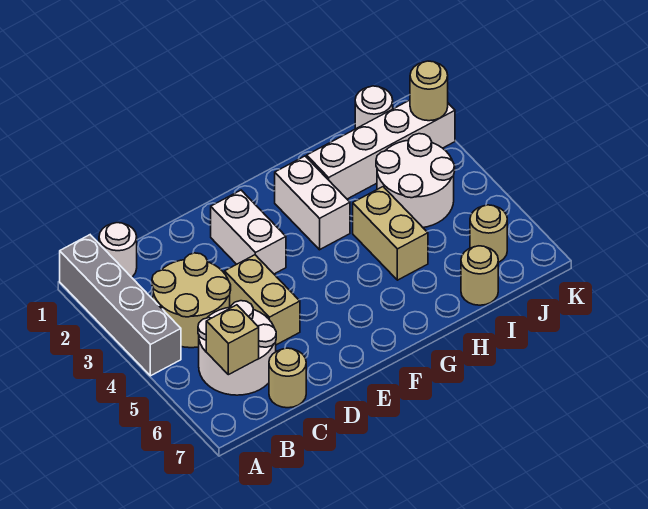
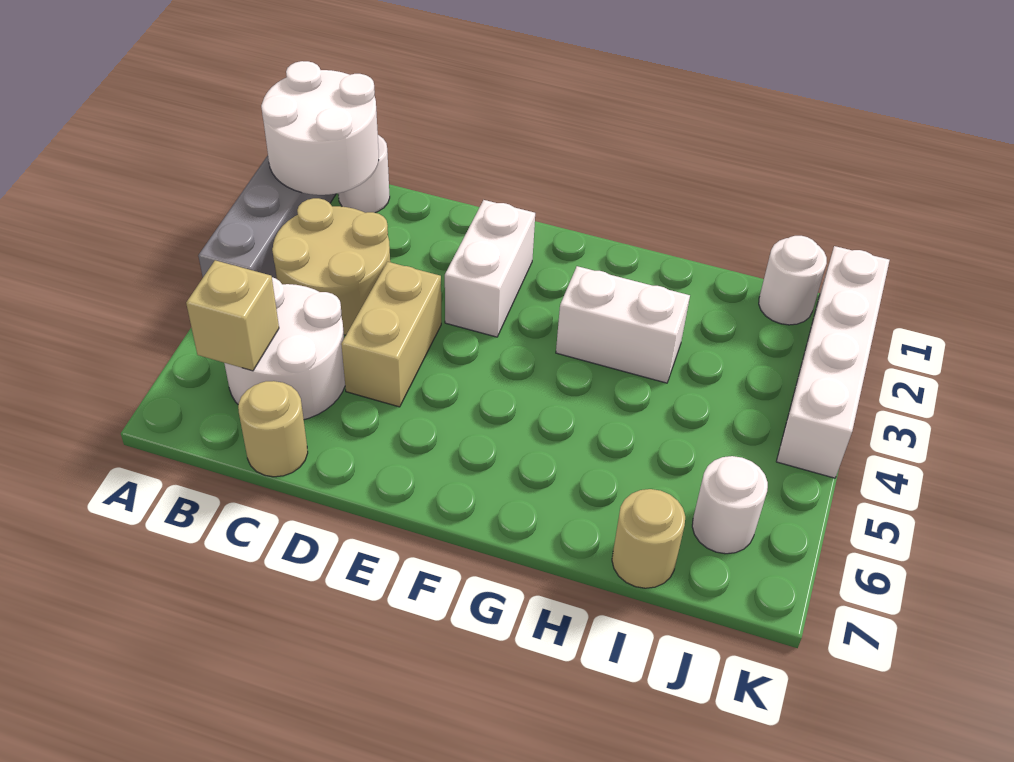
white 1x2 brick [275,156,350,250] -> white 1x2 brick turned to [556,266,690,383]
white 1x4 brick [307,100,455,199] -> white 1x4 brick turned to [776,246,890,478]
tan 1x2 brick [353,187,428,280] -> none
white 2x2 round brick [376,134,455,227] -> white 2x2 round brick moved to [261,61,379,195]
tan 1x1 round brick [470,205,507,262] -> white 1x1 round brick [692,456,768,554]
tan 1x1 round brick [410,61,448,121] -> none

